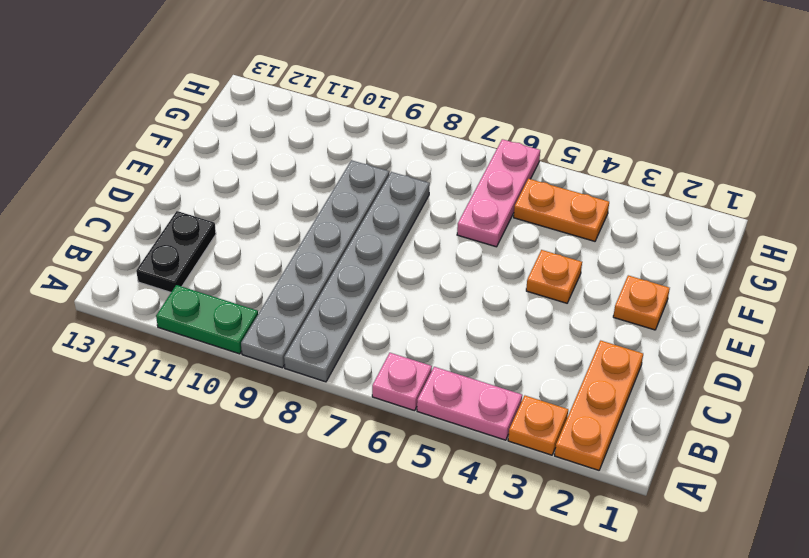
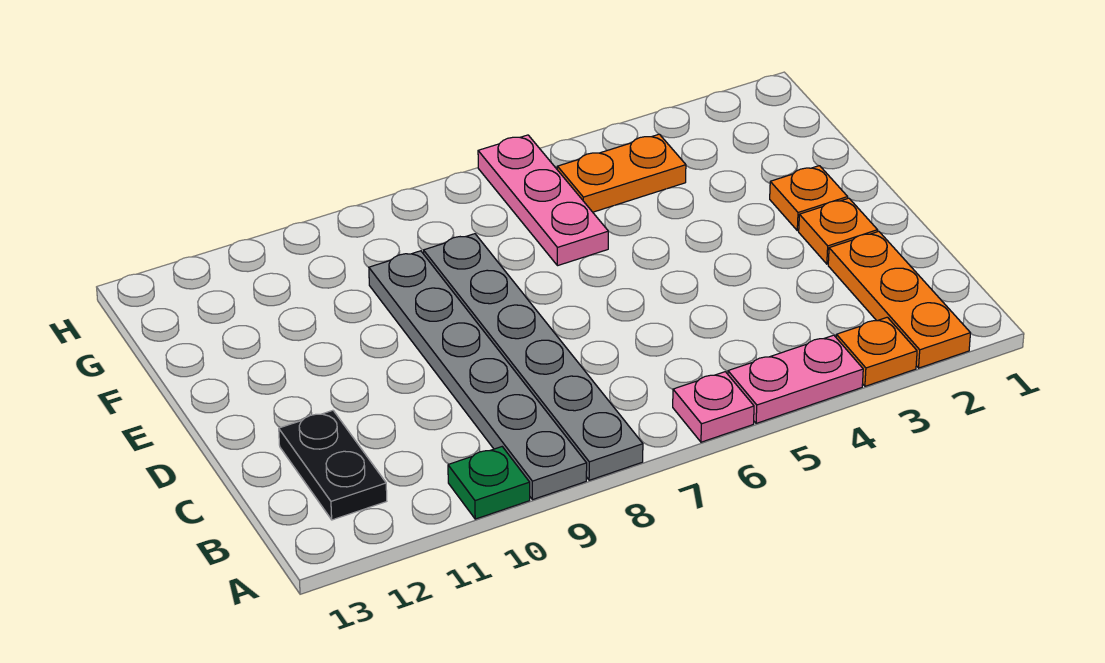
green 1x2 plate [156,285,258,354] -> green 1x1 plate [448,447,530,519]
orange 1x1 plate [526,250,582,303] -> orange 1x1 plate moved to [799,198,877,264]

